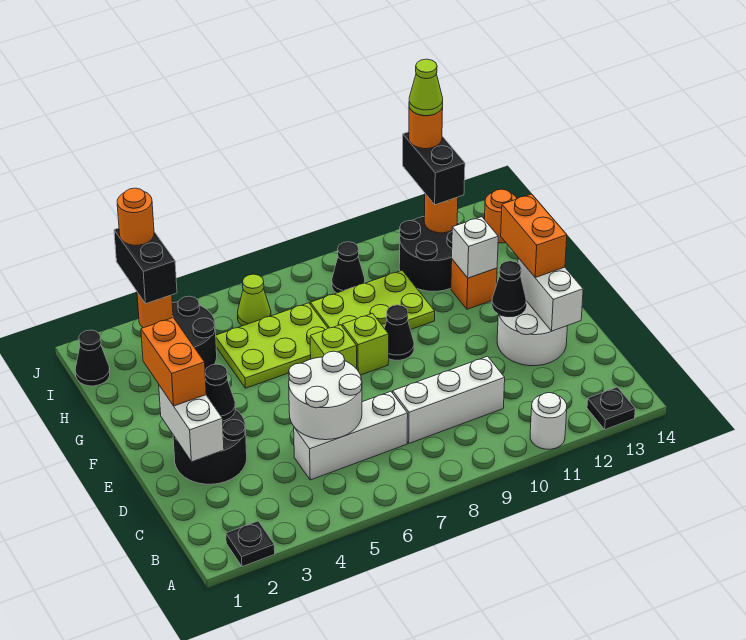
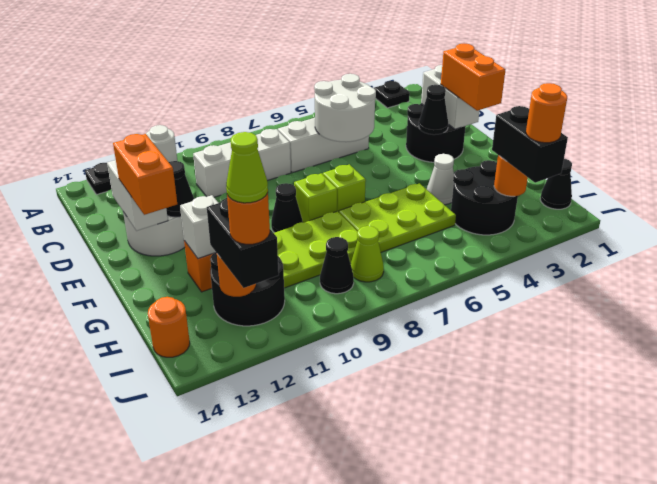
none -> white 1x1 cone [427,154,454,205]
lime 1x1 cone [238,274,271,326] -> lime 1x1 cone moved to [351,226,384,282]

